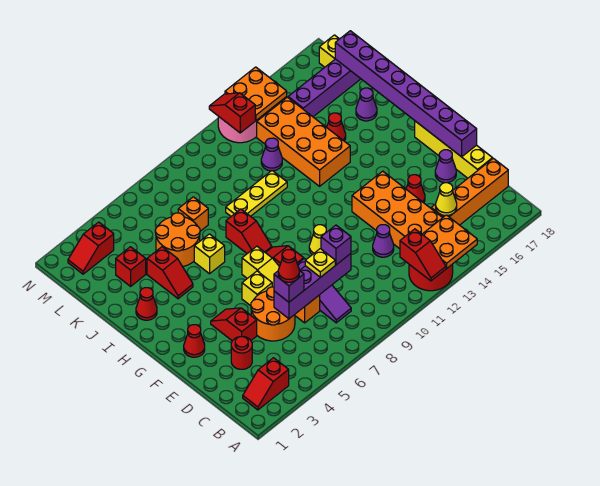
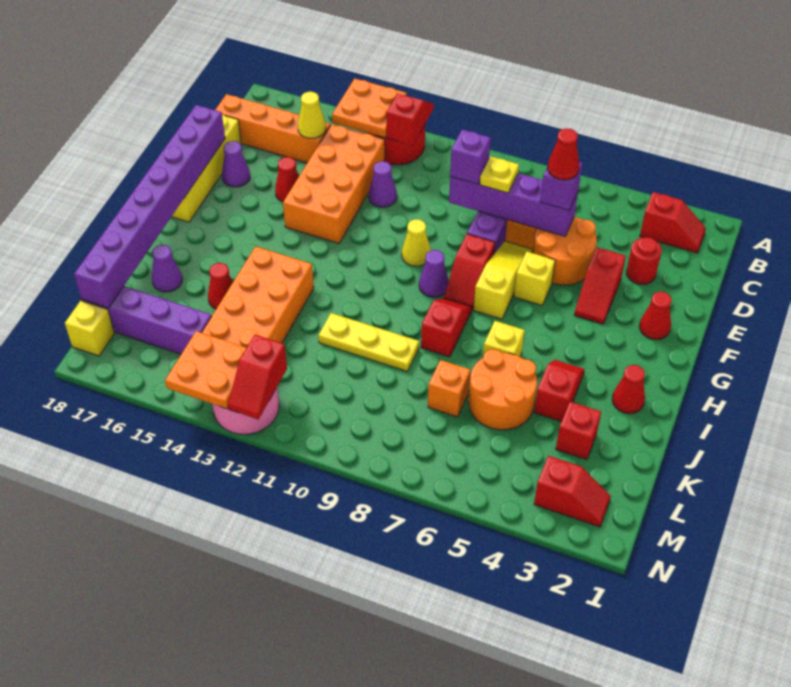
purple 1x1 cone [261,138,282,171] -> purple 1x1 cone moved to [419,250,449,297]

